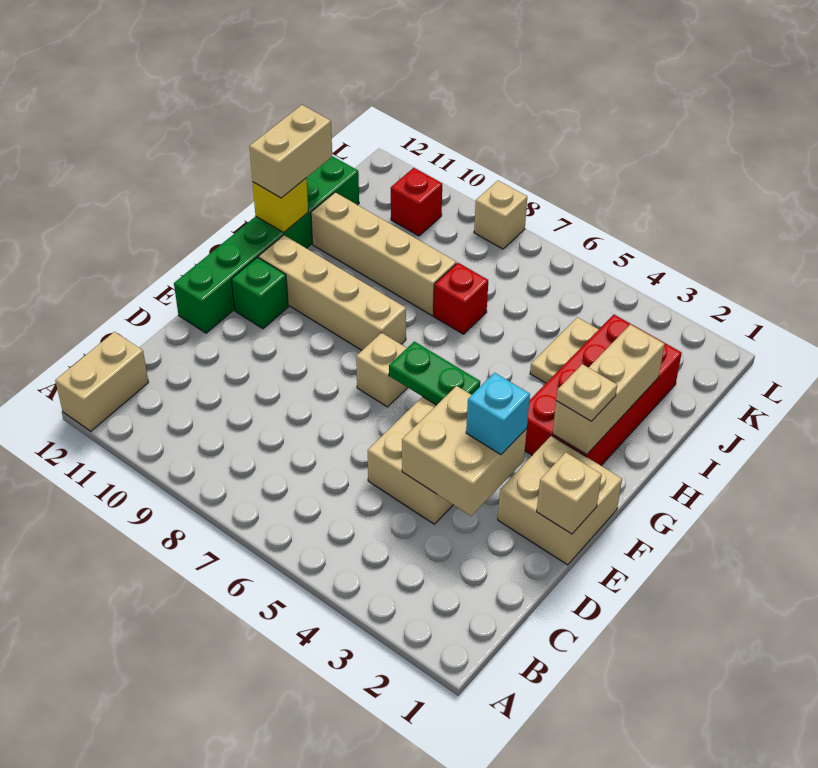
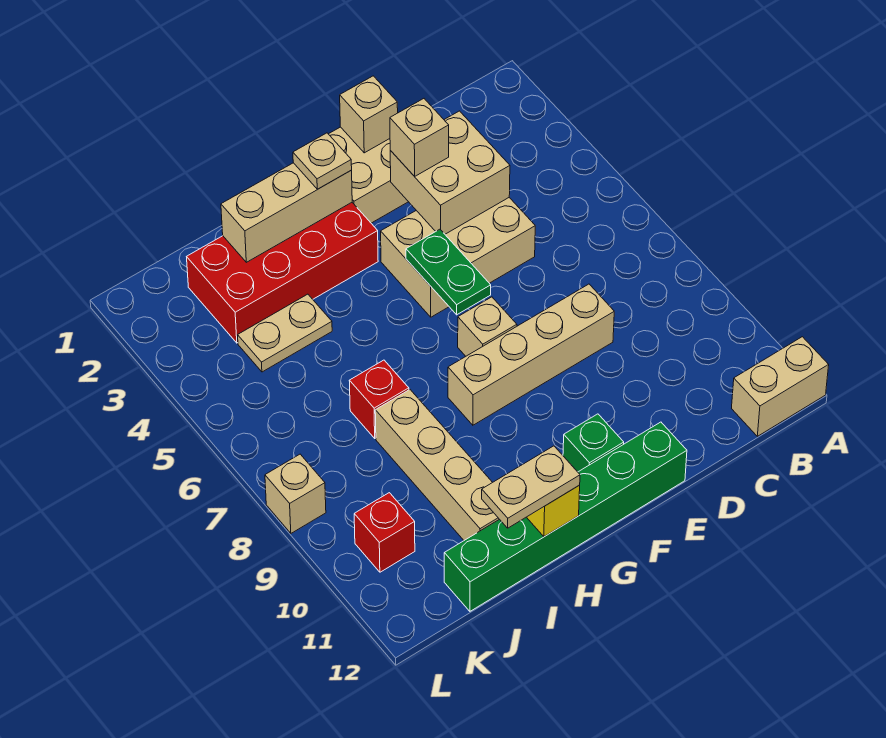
cyan 1x1 brick [466,373,530,455] -> tan 1x1 brick [390,99,449,176]
tan 1x4 brick [259,235,406,350] -> tan 1x4 brick turned to [448,284,614,425]
tan 1x2 brick [249,105,332,198] -> tan 1x2 plate [482,446,580,528]

